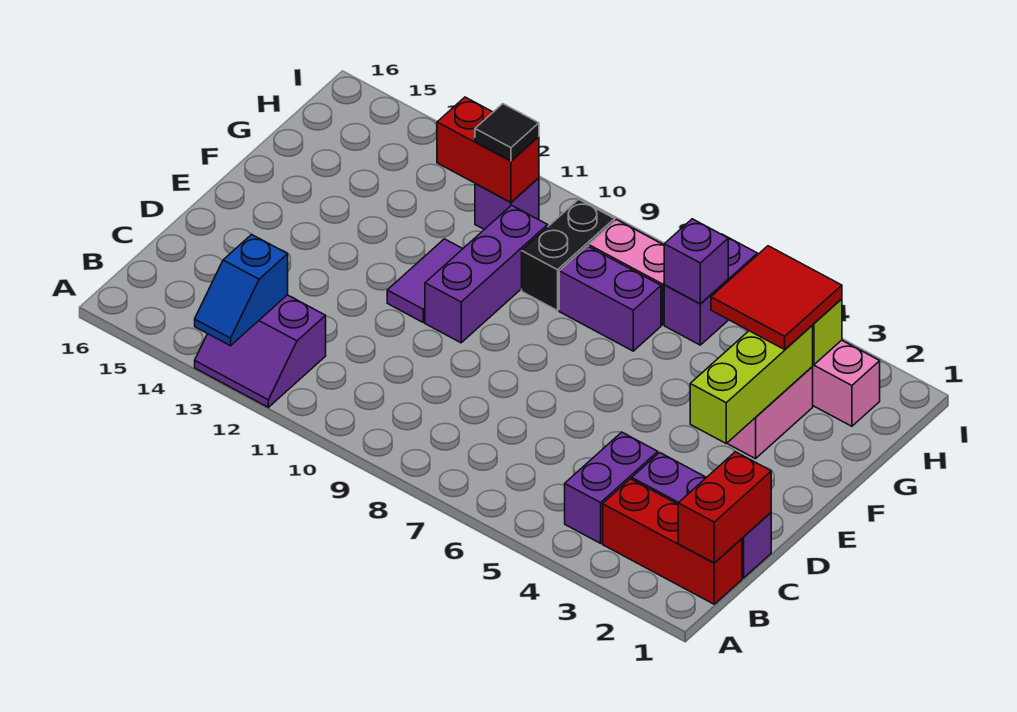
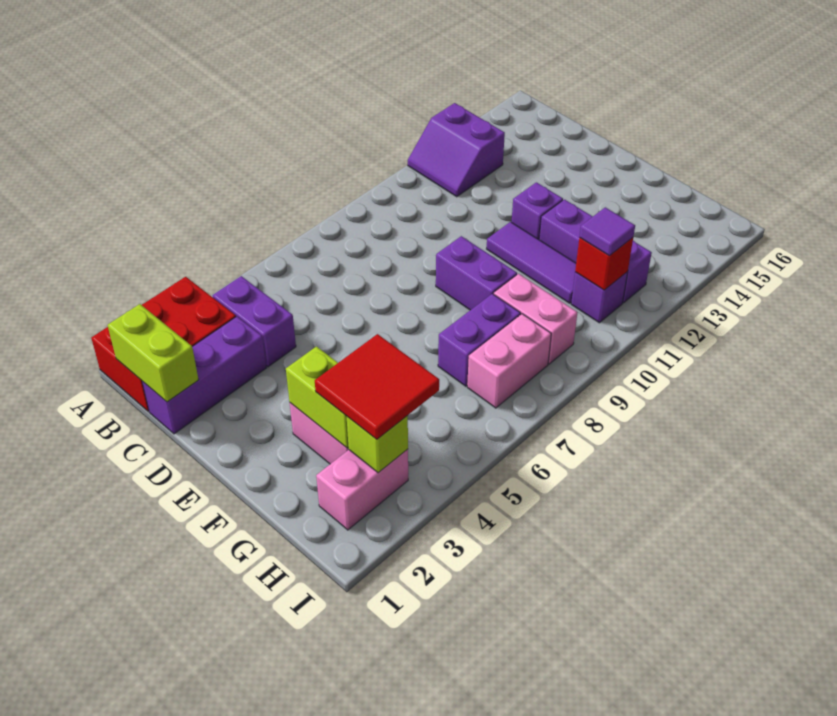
purple 2x2 slope [195,295,326,407] -> purple 2x2 slope turned to [408,103,505,197]
blue 1x2 slope [195,235,288,346] -> none
red 1x3 brick [603,479,742,604] -> red 2x3 brick [91,277,236,411]
red 1x2 brick [678,452,771,563] -> lime 1x2 brick [108,304,199,402]
lime 1x3 brick [690,325,813,443] -> lime 1x2 brick [286,347,348,448]
purple 1x3 brick [425,205,548,343] -> purple 1x3 brick moved to [539,199,652,303]
purple 1x2 tile [387,239,463,322] -> purple 1x3 tile [487,222,576,303]
black 1x2 brick [522,199,615,311] -> pink 1x2 brick [493,274,577,364]
purple 1x2 brick [664,234,758,345] -> purple 1x2 brick moved to [436,236,517,310]
purple 1x1 brick [664,219,728,304] -> purple 1x1 brick moved to [512,182,563,239]
red 1x2 brick [437,97,539,202] -> red 1x1 brick [575,238,633,290]
black 1x1 tile [475,104,539,161] -> purple 1x1 tile [580,207,635,256]

